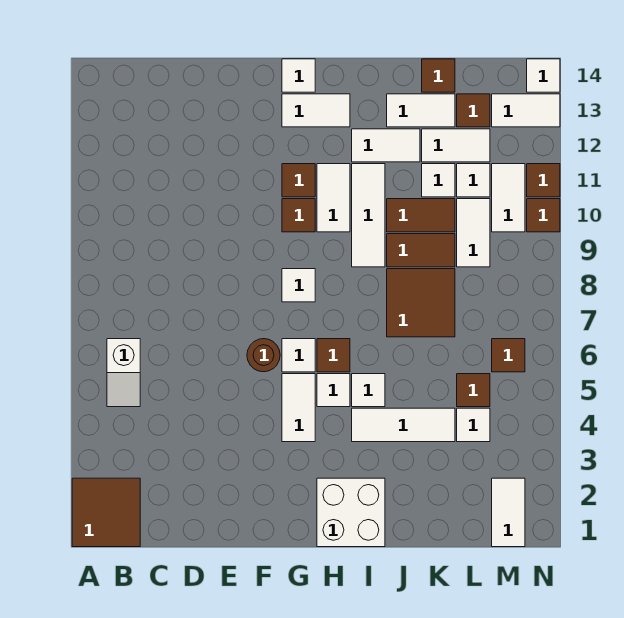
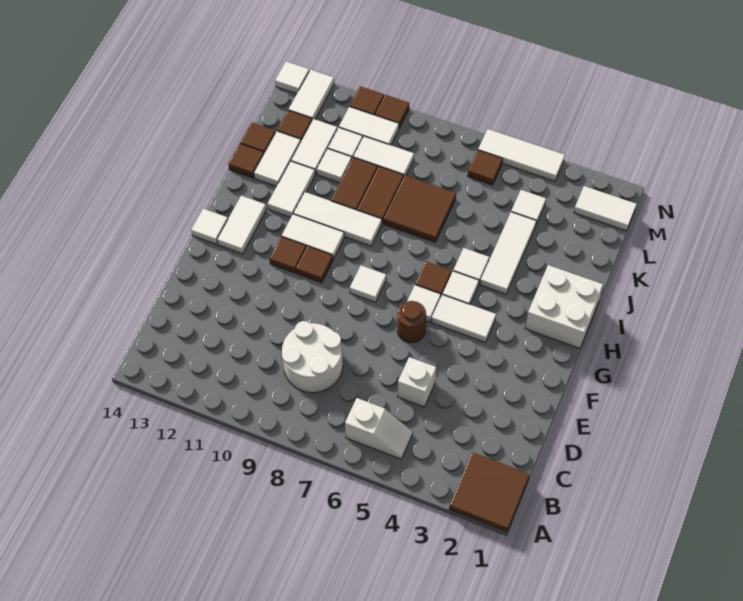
none -> white 2x2 round brick [282,321,343,393]
none -> white 1x1 brick [398,357,436,407]
brown 1x1 tile [457,374,490,407] -> brown 1x1 tile moved to [228,144,264,178]
none -> white 1x3 tile [478,129,565,181]

